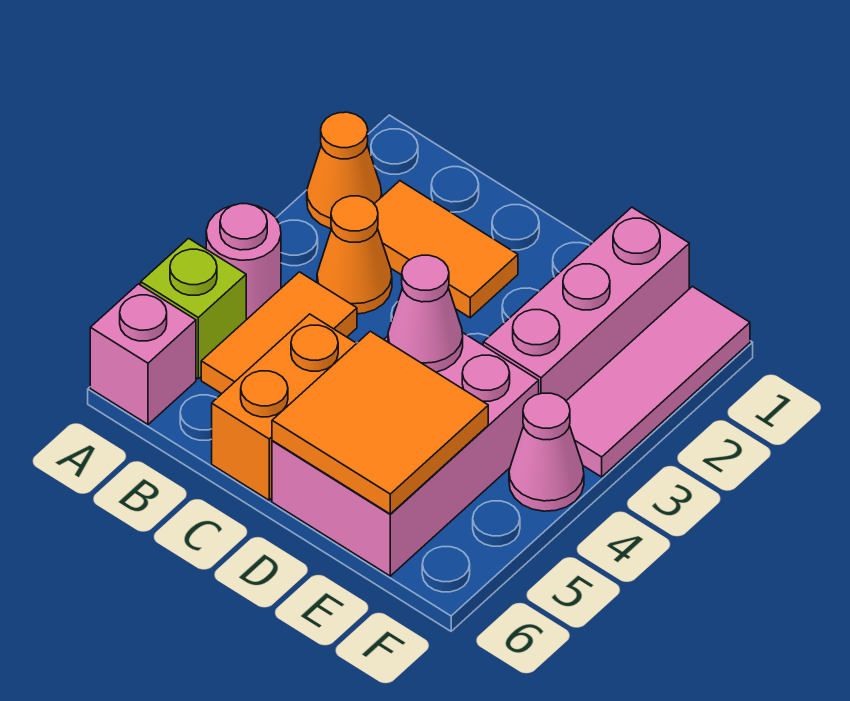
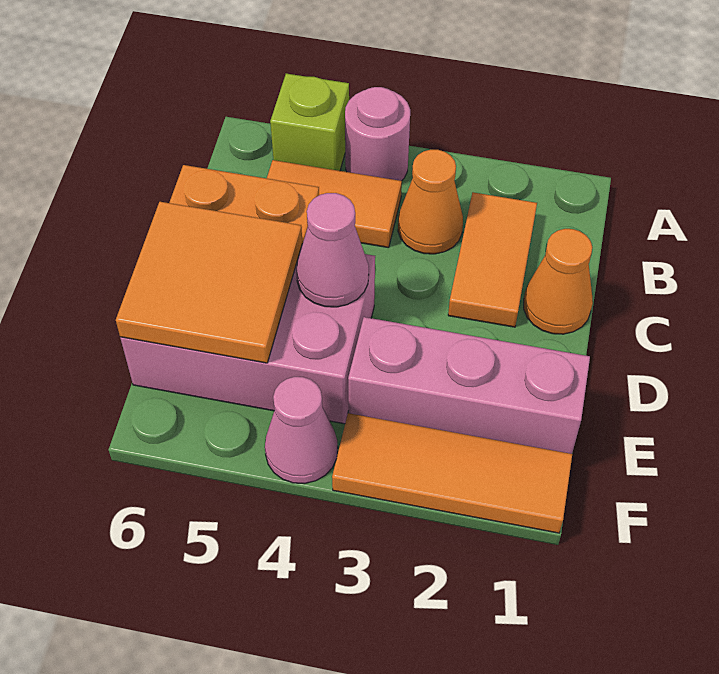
orange 1x1 cone [307,112,382,229] -> orange 1x1 cone moved to [524,229,593,334]
pink 1x1 brick [90,284,196,424] -> none
pink 1x3 tile [566,286,750,477] -> orange 1x3 tile [332,413,572,533]

